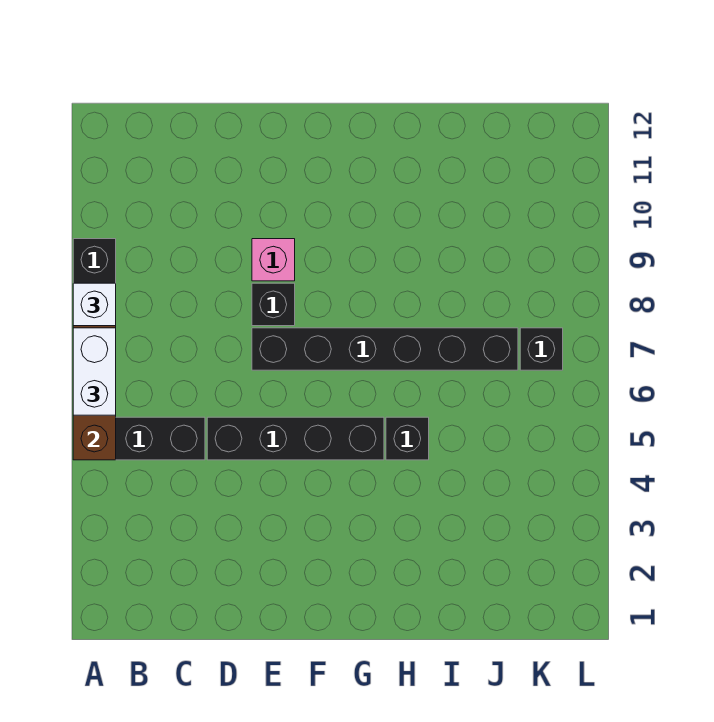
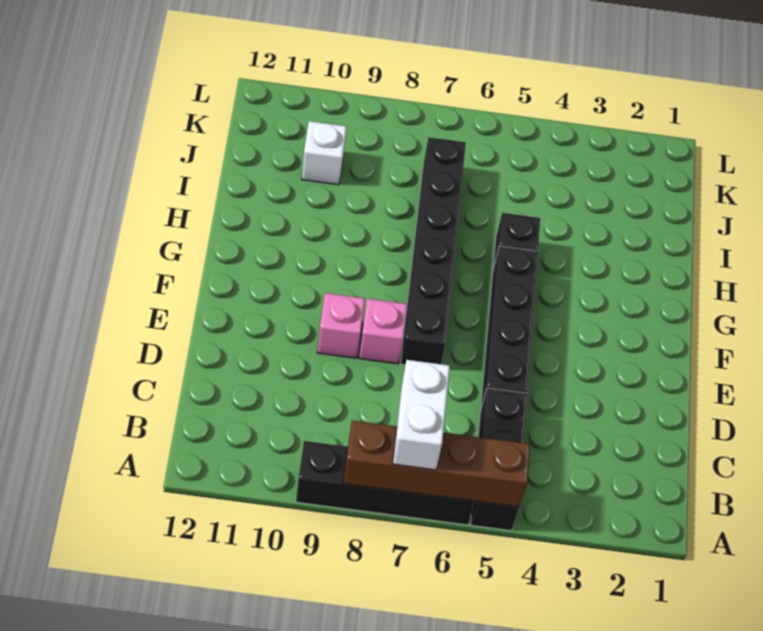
white 1x2 brick [73,328,116,415] -> white 1x2 brick turned to [393,360,450,470]
white 1x1 brick [73,283,116,326] -> white 1x1 brick moved to [302,121,347,185]
black 1x1 brick [252,283,295,326] -> pink 1x1 brick [359,299,407,364]
black 1x1 brick [520,328,563,370] -> none

